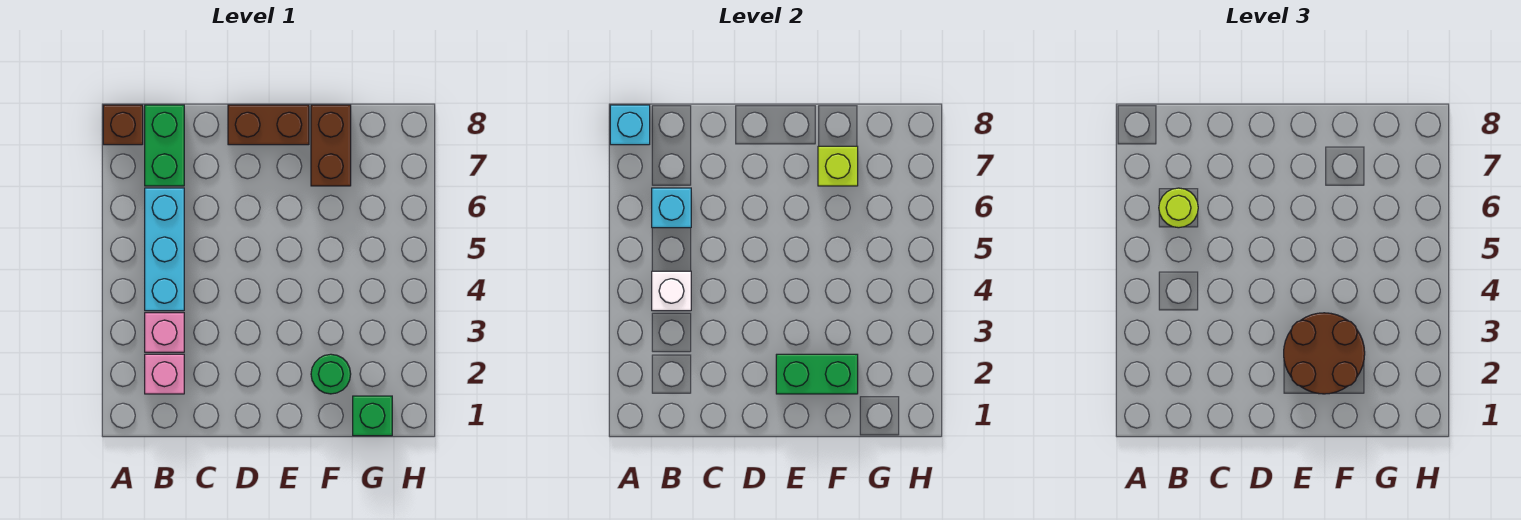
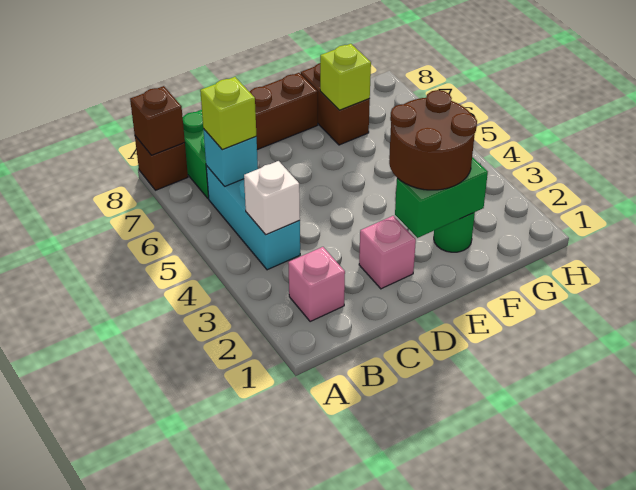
cyan 1x1 brick [610,105,650,145] -> brown 1x1 brick [130,86,185,155]
pink 1x1 brick [145,313,184,352] -> pink 1x1 brick moved to [359,216,416,289]
lime 1x1 round brick [1159,188,1198,228] -> lime 1x1 brick [200,77,256,150]
green 1x1 brick [353,396,392,436] -> none

